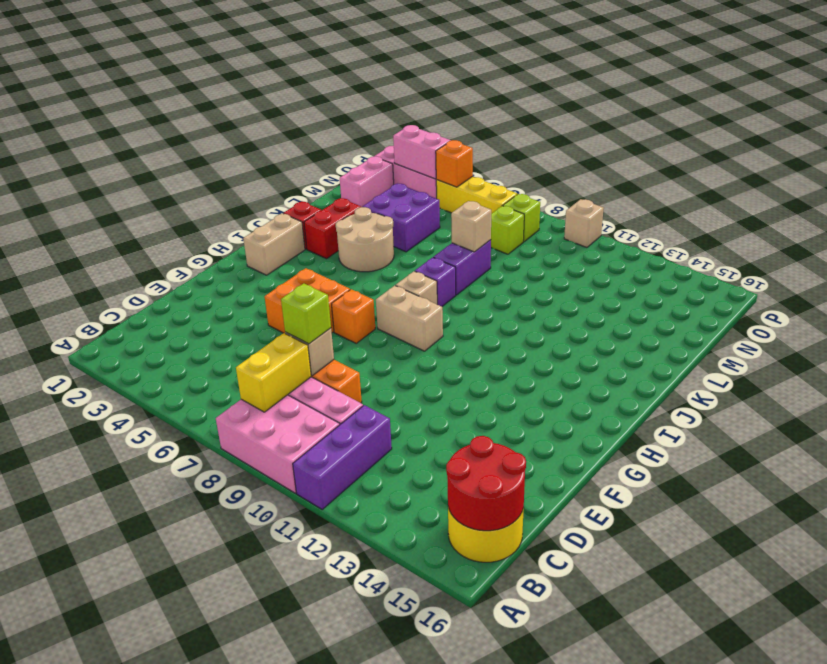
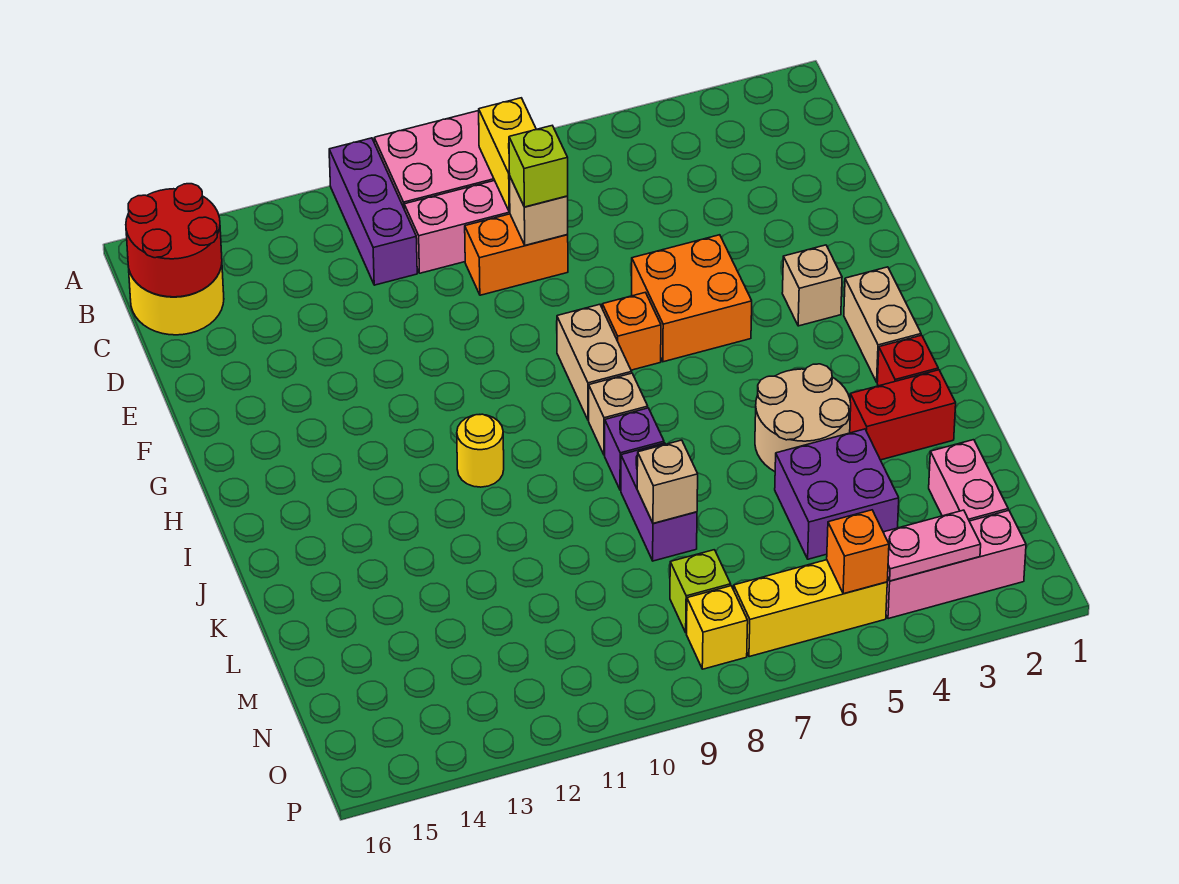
tan 1x2 brick [376,286,443,351] -> tan 1x2 brick turned to [557,304,632,420]
none -> yellow 1x1 round brick [457,414,504,487]
red 1x2 brick [304,198,361,259] -> red 1x2 brick turned to [850,370,956,460]
pink 1x2 brick [393,125,451,179] -> pink 1x2 plate [883,510,981,581]
lime 1x1 brick [503,194,540,242] -> yellow 1x1 brick [687,586,748,669]
tan 1x1 brick [564,199,604,248] -> tan 1x1 brick moved to [782,245,842,326]

